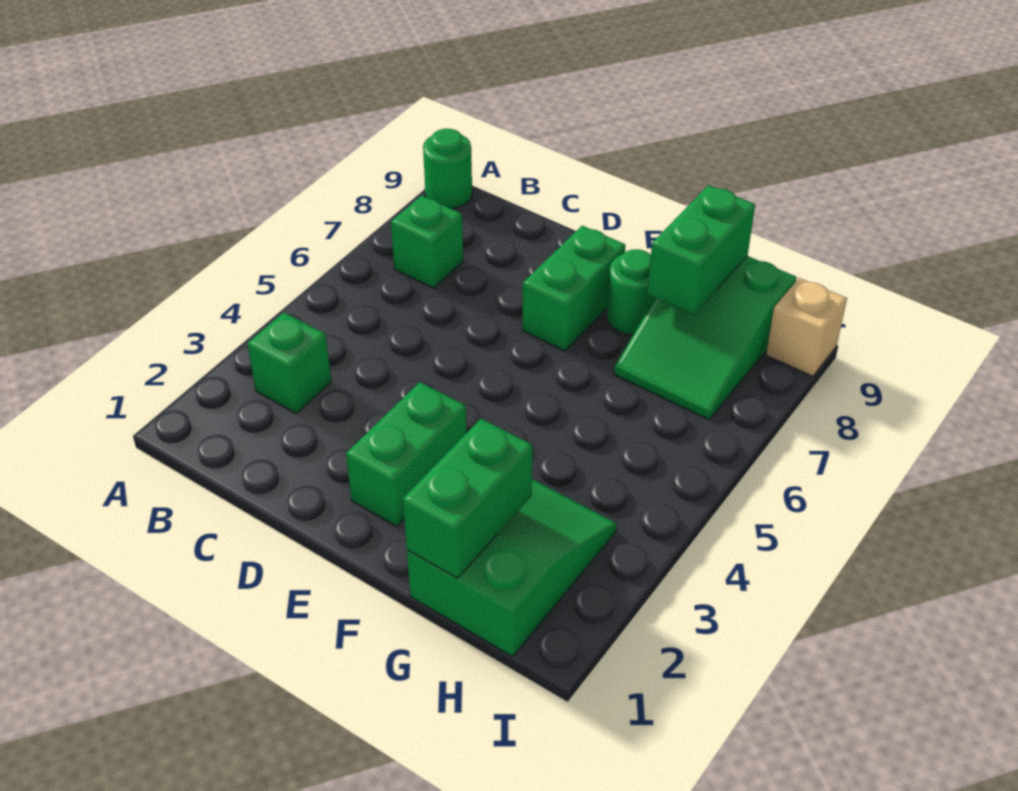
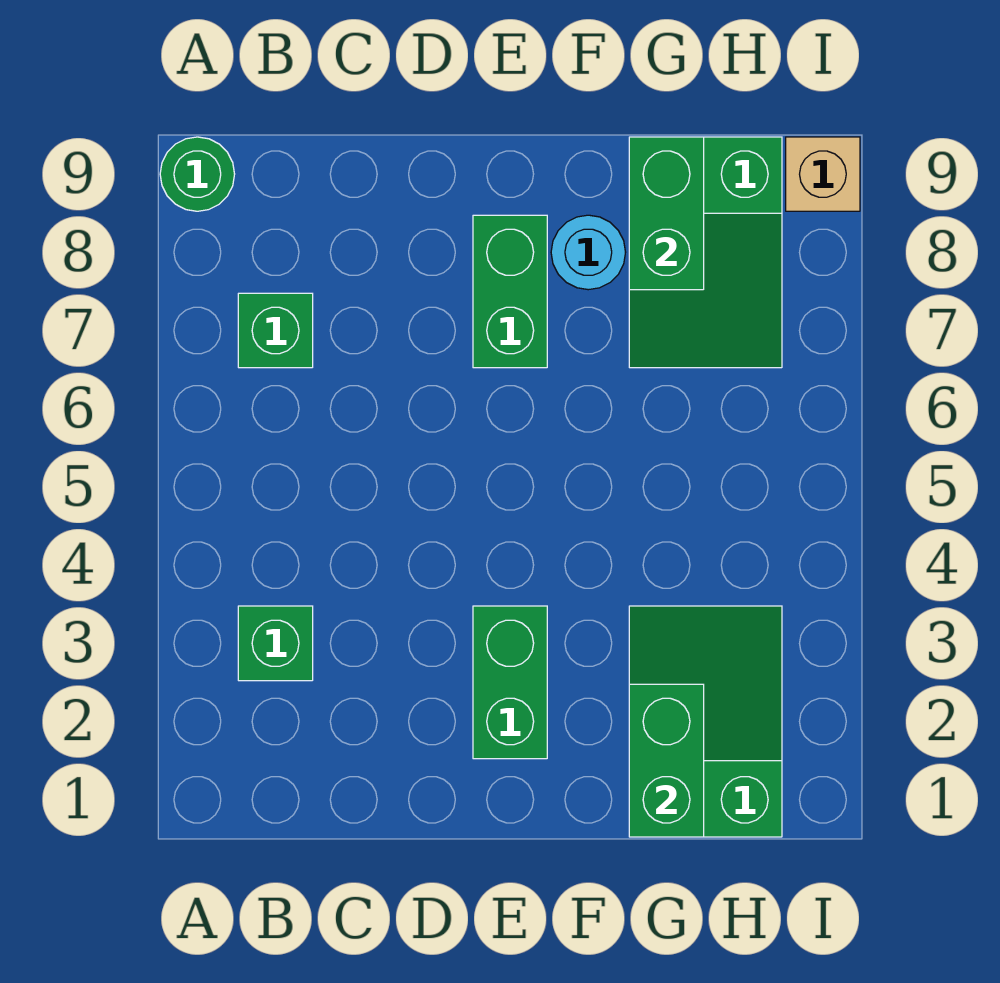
green 1x1 round brick [607,249,655,335] -> cyan 1x1 round brick [551,215,626,290]

